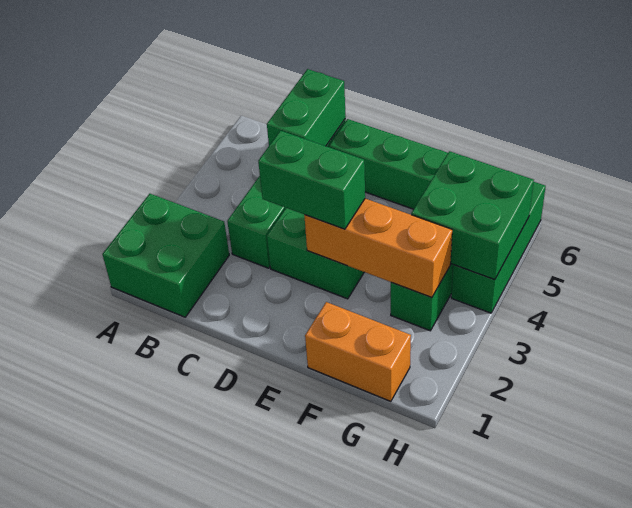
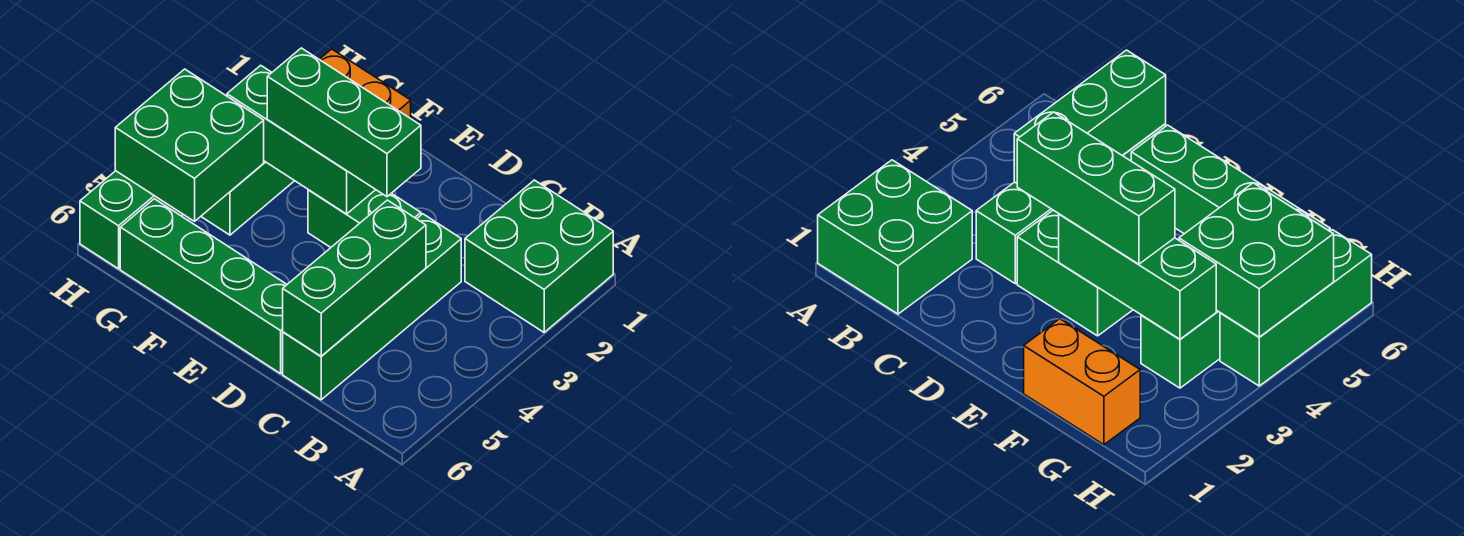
green 1x2 brick [267,69,346,146] -> green 1x3 brick [283,200,426,356]
green 1x2 brick [258,131,365,229] -> green 1x3 brick [267,48,421,197]
orange 1x3 brick [304,199,452,298] -> green 1x3 brick [227,65,376,214]

